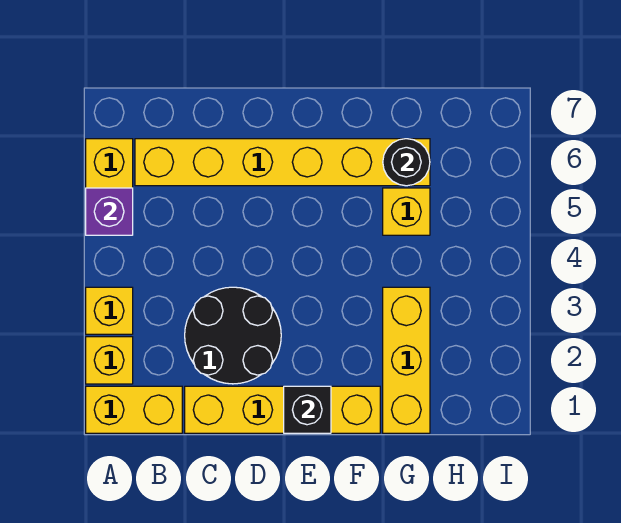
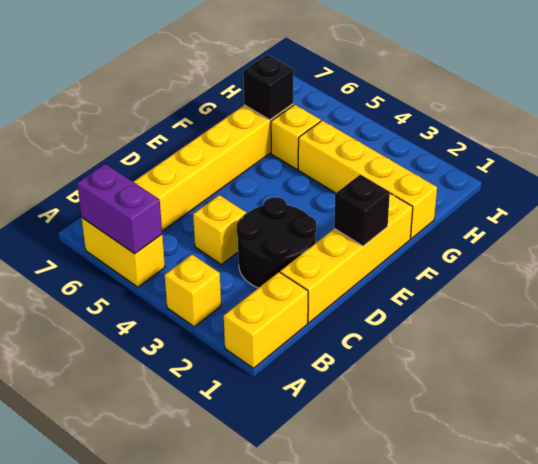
yellow 1x1 brick [86,337,133,384] -> yellow 1x1 brick moved to [193,195,246,264]
purple 1x1 brick [86,188,133,235] -> purple 1x2 brick [77,164,162,254]
yellow 1x3 brick [383,287,430,433] -> yellow 1x4 brick [298,121,437,239]
black 1x1 round brick [383,139,430,186] -> black 1x1 brick [243,55,294,120]

